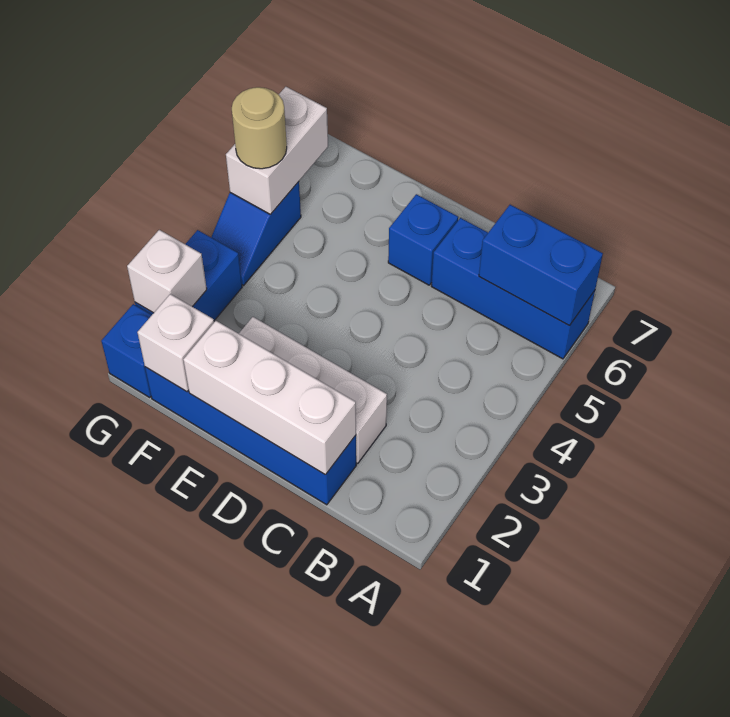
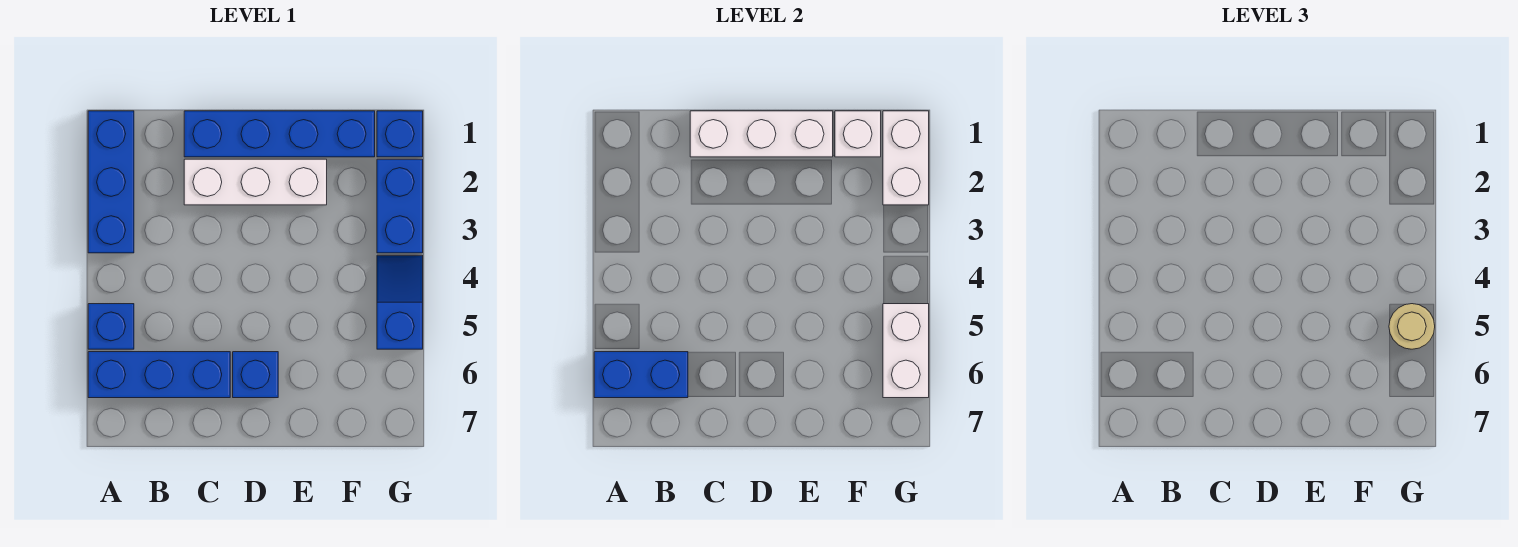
none -> blue 1x3 brick [88,111,134,253]
none -> blue 1x1 brick [88,304,134,349]
white 1x1 brick [127,230,207,313] -> white 1x2 brick [883,111,929,205]

